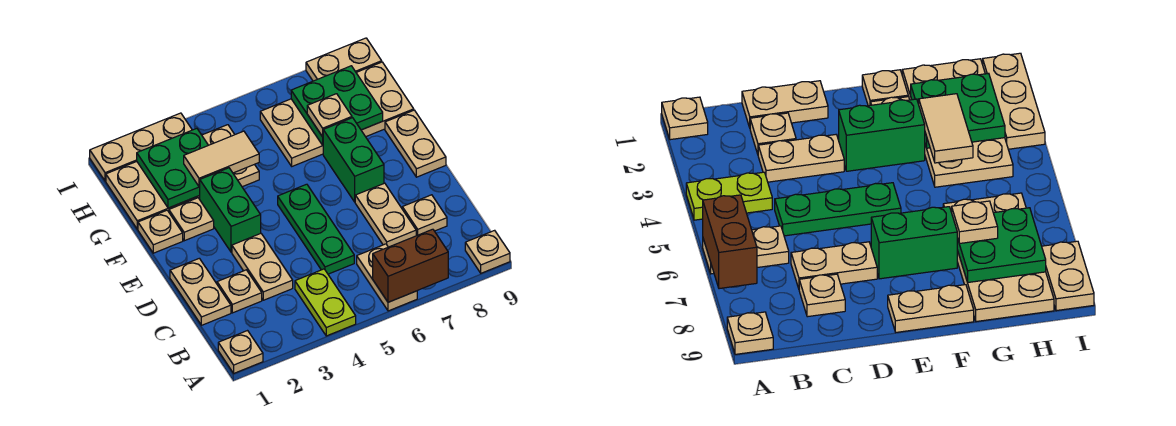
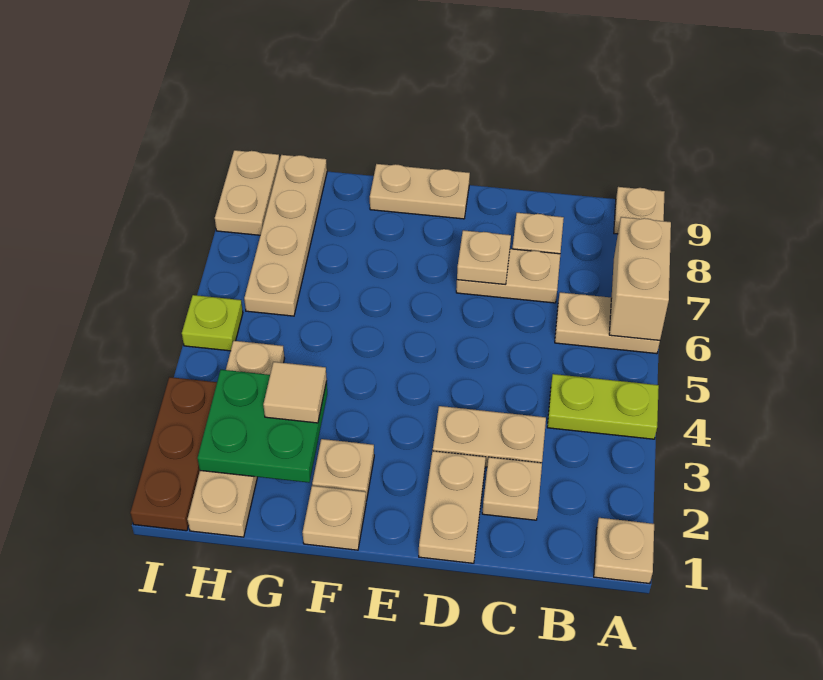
brown 1x2 brick [373,229,448,302] -> tan 1x2 brick [609,217,671,340]
tan 1x2 plate [170,258,231,325] -> tan 1x2 plate turned to [419,451,486,563]
green 1x3 plate [278,184,354,274] -> none
green 1x2 brick [199,168,261,252] -> none
green 1x2 brick [323,118,384,202] -> none
tan 2x4 plate [106,125,259,229] -> tan 1x4 plate [187,341,284,537]
tan 1x2 tile [184,131,259,187] -> tan 1x1 tile [263,362,327,423]
tan 2x4 plate [260,62,414,166] -> tan 1x4 plate [244,155,327,316]
green 2x2 plate [291,66,383,145] -> none
tan 1x1 plate [307,94,352,137] -> tan 1x1 plate moved to [457,230,511,284]
tan 1x3 plate [90,113,192,181] -> brown 1x3 plate [130,377,217,531]
none -> lime 1x1 plate [182,295,243,351]

